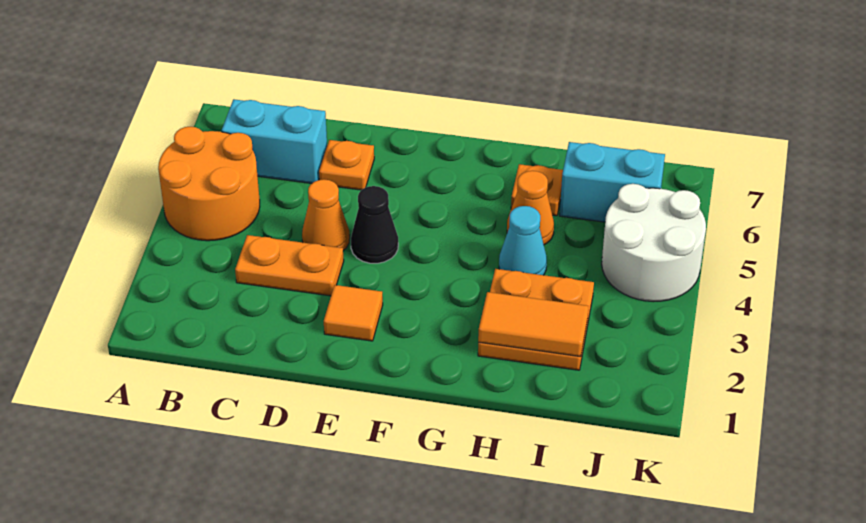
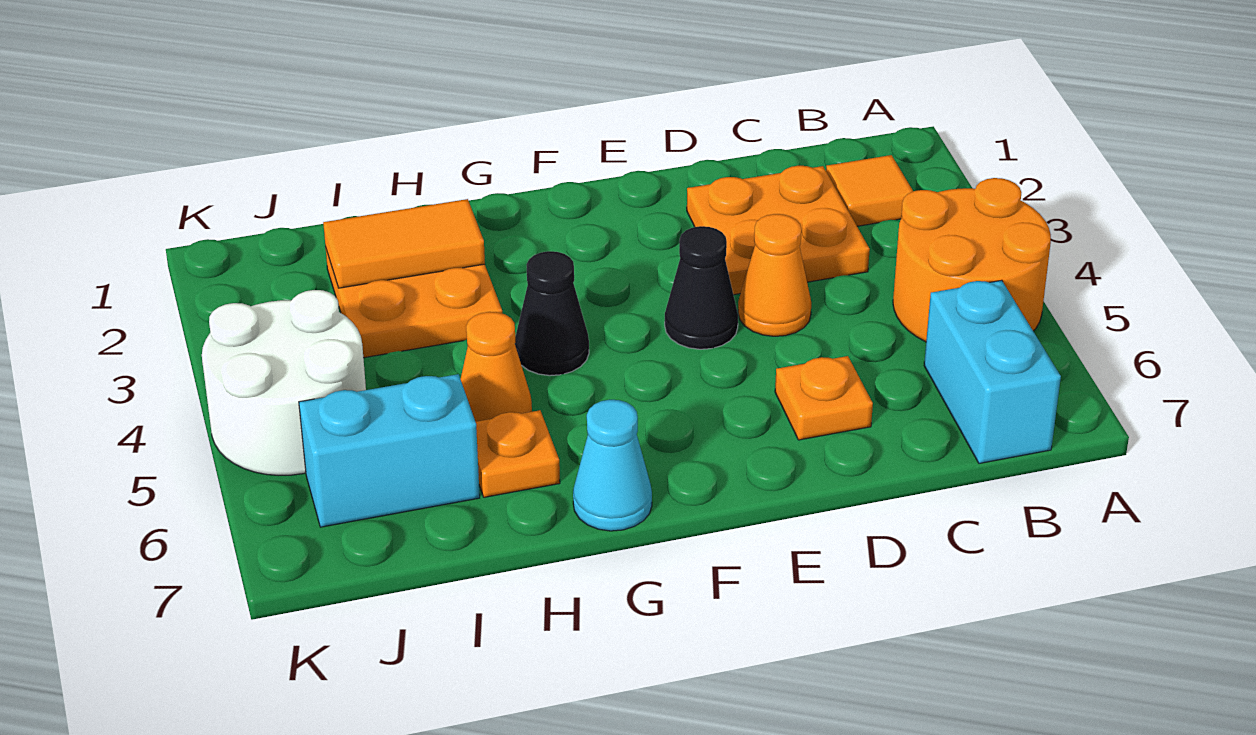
cyan 1x2 brick [222,99,327,183] -> cyan 1x2 brick turned to [924,280,1061,463]
orange 1x2 plate [235,235,344,296] -> orange 2x2 plate [687,166,870,295]
orange 1x1 tile [324,285,383,341] -> orange 1x1 tile moved to [826,155,913,226]
none -> black 1x1 cone [515,251,589,376]
cyan 1x1 cone [499,206,547,275] -> cyan 1x1 cone moved to [573,400,652,531]

